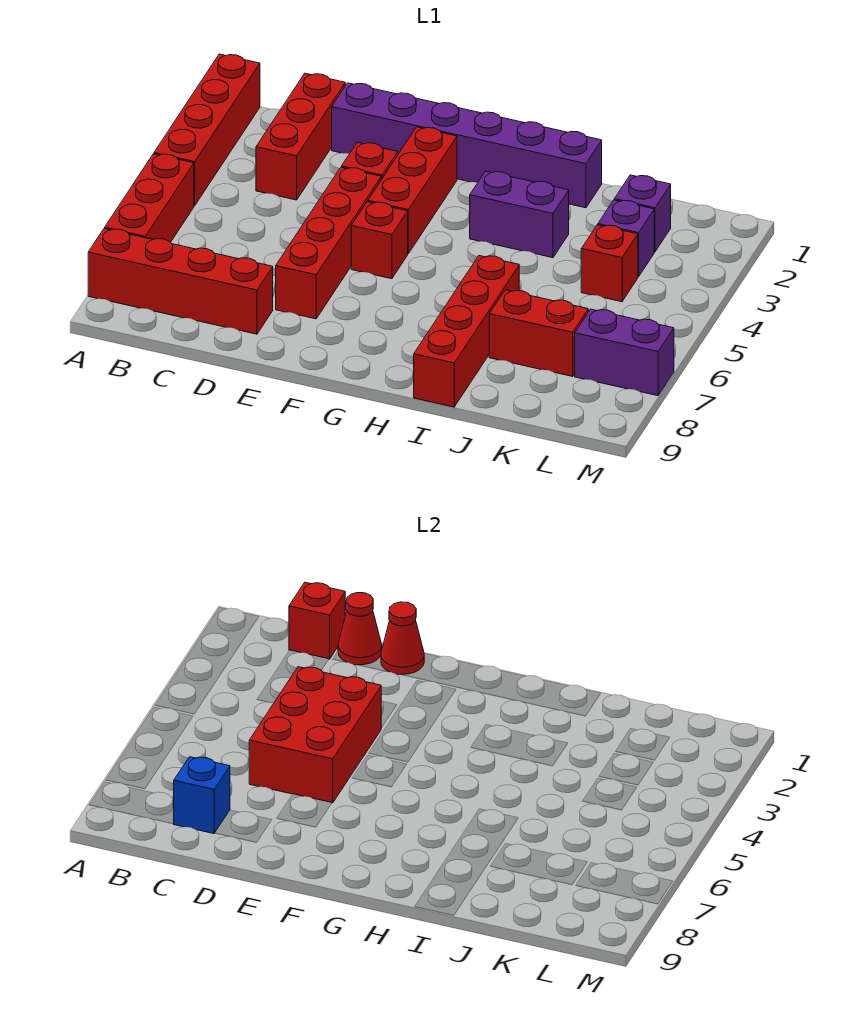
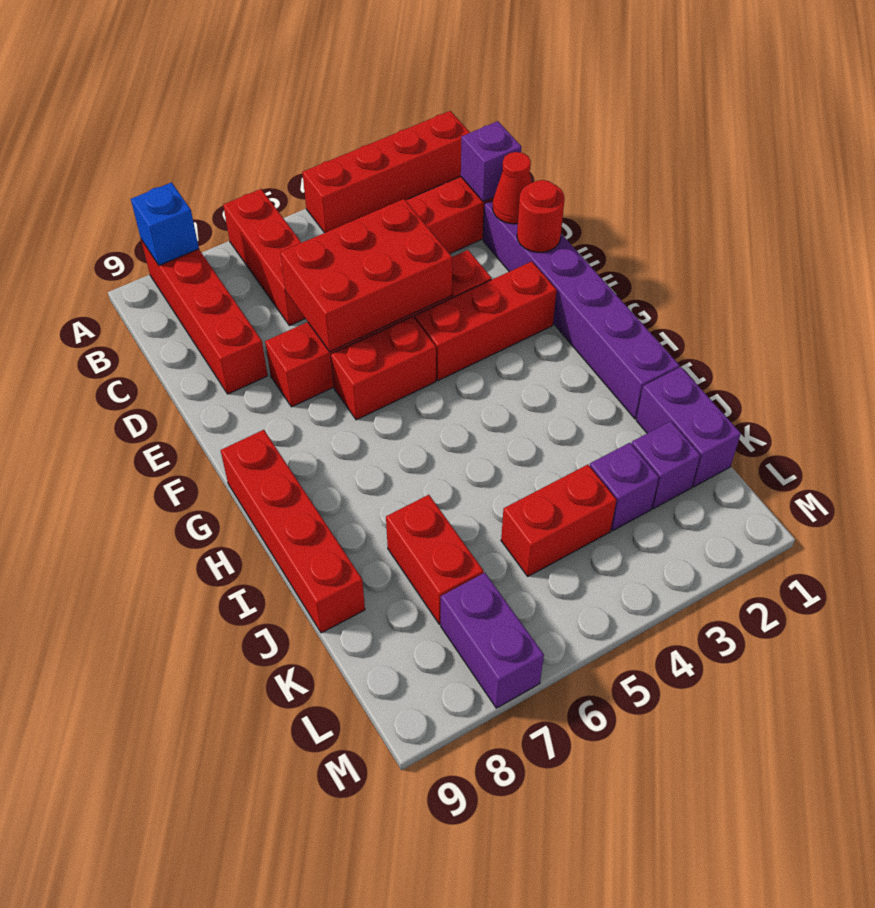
red 1x3 brick [105,154,194,242] -> red 1x3 brick turned to [223,189,305,326]
red 1x1 brick [289,582,345,659] -> purple 1x1 brick [461,121,521,202]
blue 1x1 brick [174,757,230,834] -> blue 1x1 brick moved to [131,182,199,265]
red 1x1 cone [381,602,424,675] -> red 1x1 round brick [517,180,565,252]
red 1x1 brick [351,202,408,279] -> red 1x2 brick [331,316,436,420]
purple 1x2 brick [470,171,569,258] -> purple 1x2 brick moved to [636,367,741,487]
red 1x4 brick [414,256,519,407] -> red 1x4 brick turned to [221,430,365,633]
red 1x1 brick [581,225,638,302] -> red 1x2 brick [501,465,616,576]

